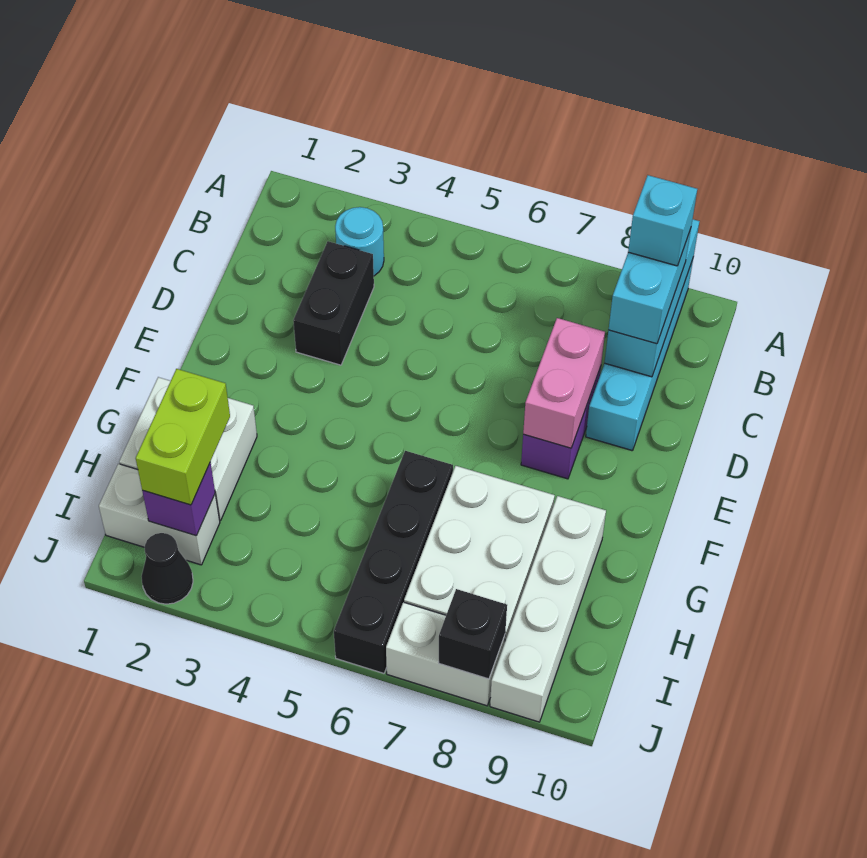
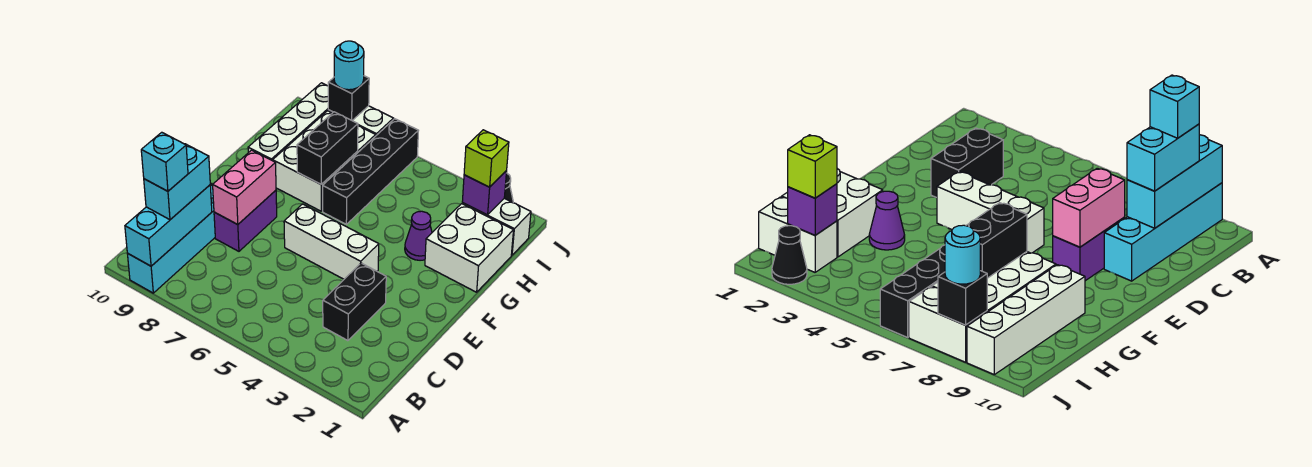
cyan 1x1 round brick [335,207,384,276] -> cyan 1x1 round brick moved to [334,41,364,90]
none -> white 1x3 brick [284,204,379,279]
none -> purple 1x1 cone [405,211,432,260]
none -> black 1x2 brick [297,112,358,184]
lime 1x2 brick [136,369,230,505] -> lime 1x1 brick [464,130,509,187]

